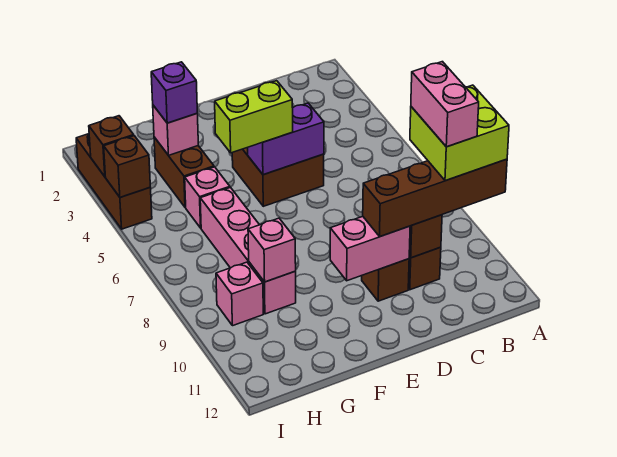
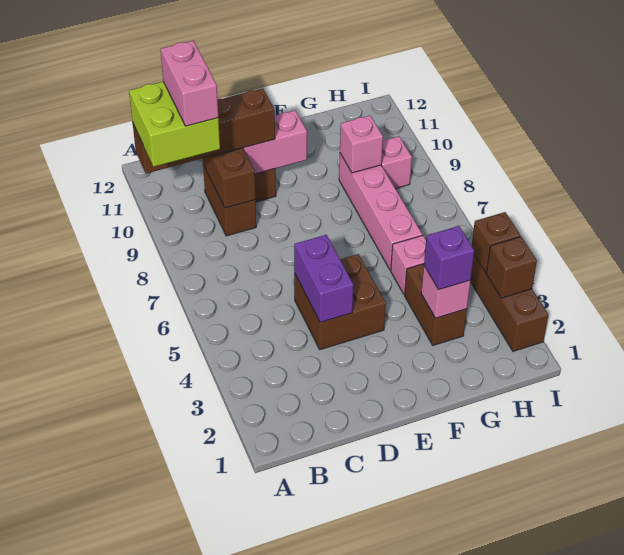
purple 1x2 brick [248,103,324,175] -> purple 1x2 brick turned to [294,235,354,322]
lime 1x2 brick [215,81,293,153] -> none

